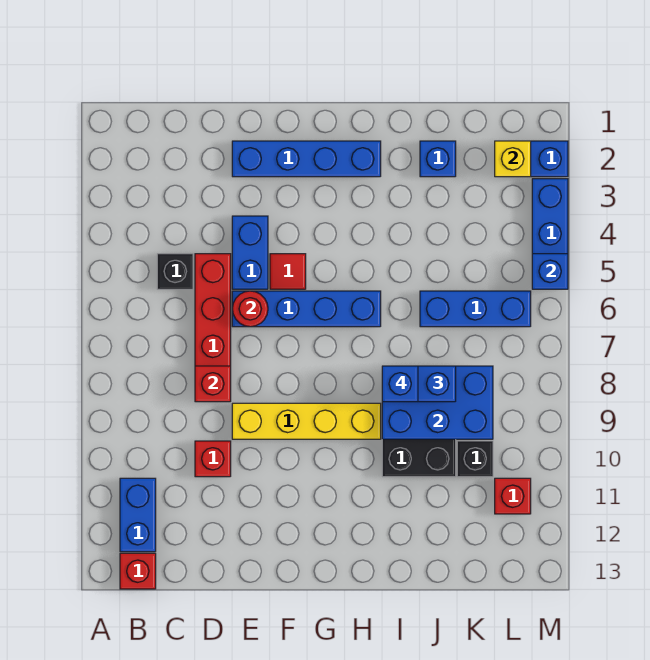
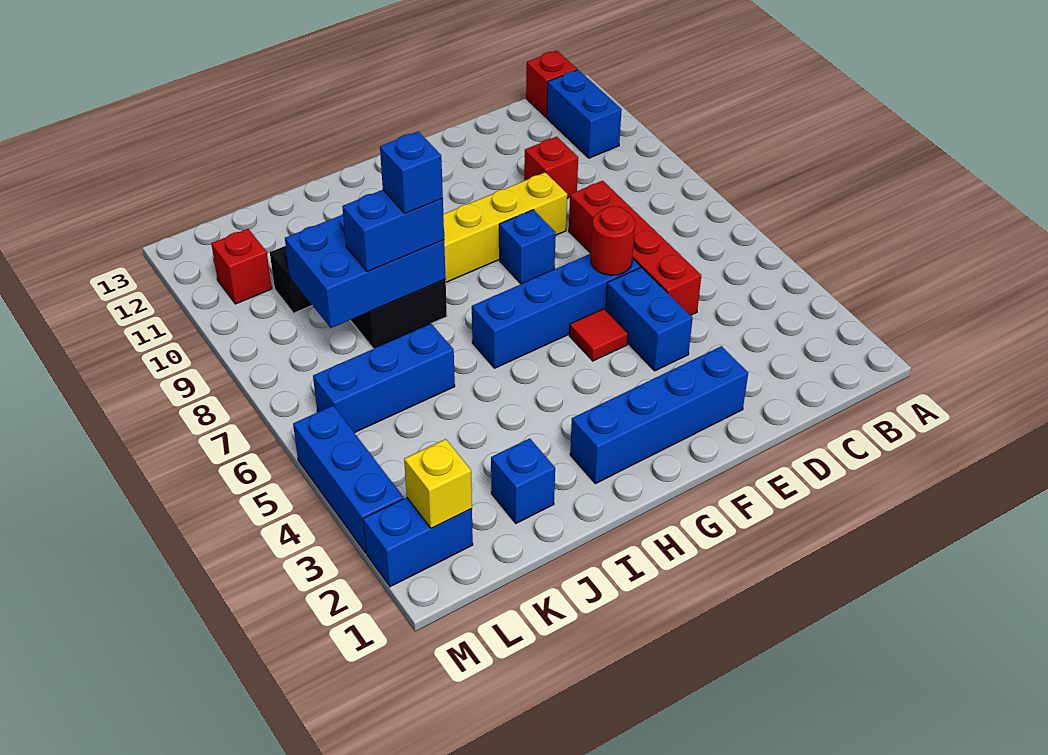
black 1x1 brick [157,254,193,289] -> none
red 1x1 brick [195,366,231,402] -> none
blue 1x1 brick [532,254,568,289] -> blue 1x1 brick moved to [499,210,556,284]

